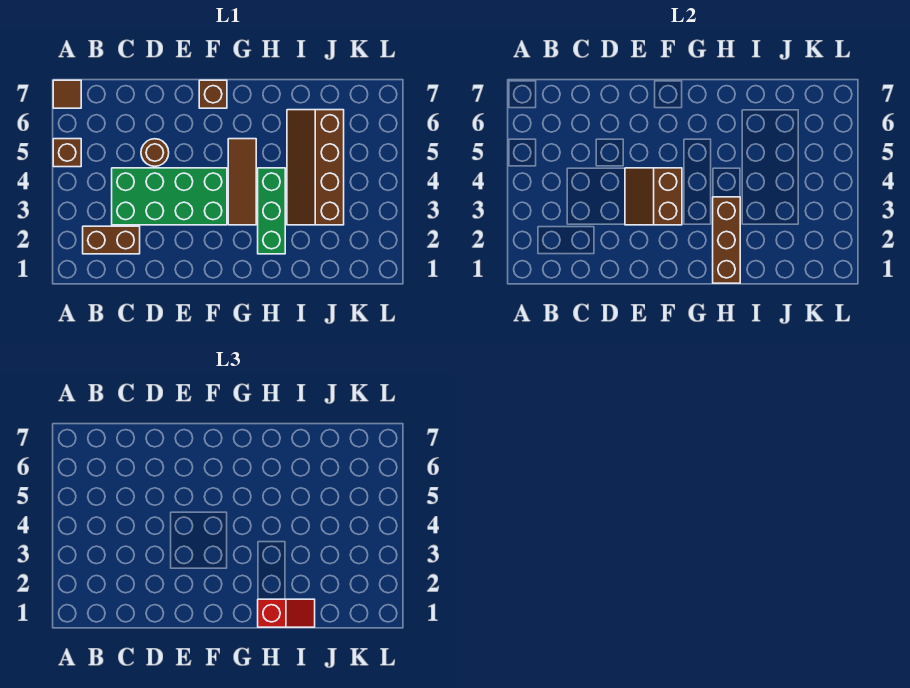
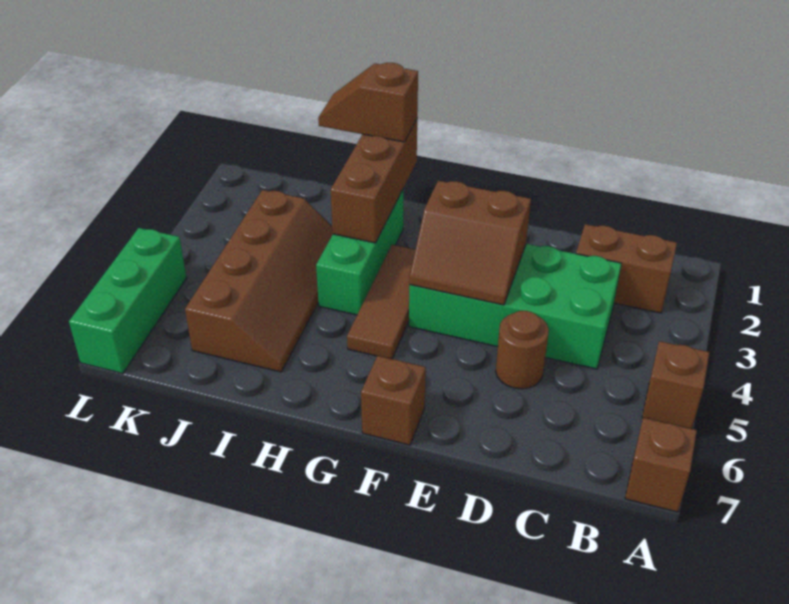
brown 1x1 tile [53,80,81,108] -> brown 1x1 brick [625,418,697,512]
brown 2x2 slope [625,168,682,225] -> brown 2x2 slope turned to [409,181,531,305]
red 1x2 slope [258,599,315,627] -> brown 1x2 slope [318,63,418,142]
none -> green 1x3 brick [69,228,187,374]

